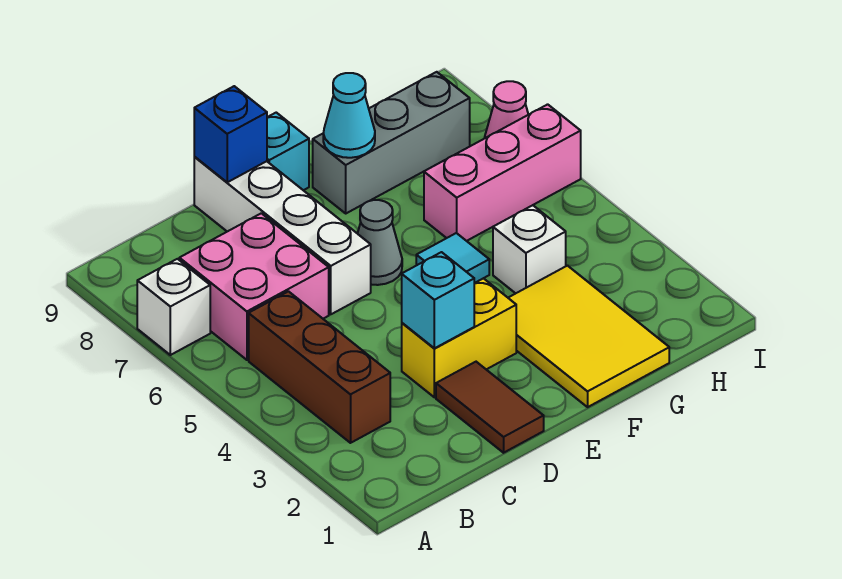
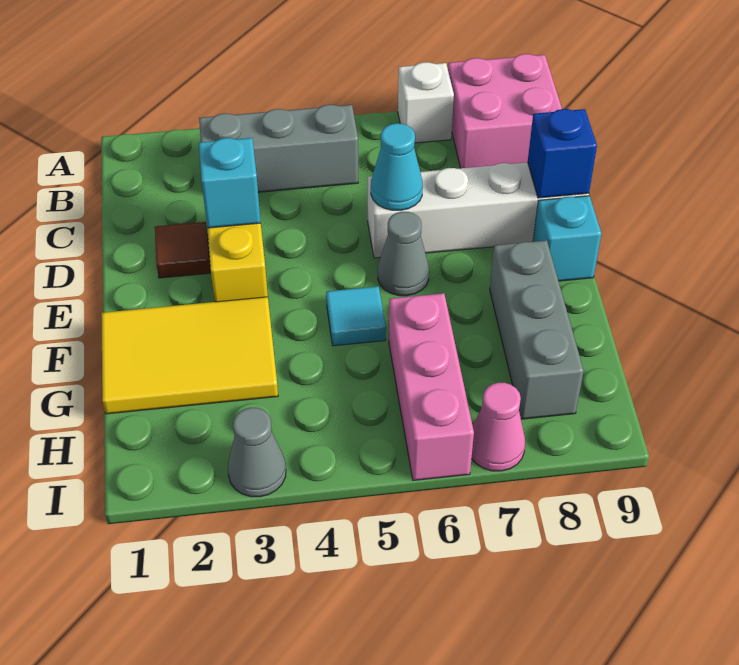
brown 1x3 brick [249,291,390,443] -> grey 1x3 brick [199,105,358,192]
pink 2x2 brick [179,213,329,360] -> pink 2x2 brick moved to [448,54,562,168]
brown 1x2 tile [436,362,544,453] -> brown 1x1 tile [155,222,210,278]
cyan 1x1 cone [323,73,375,158] -> cyan 1x1 cone moved to [371,123,423,210]
white 1x1 brick [493,205,566,293] -> none
none -> grey 1x1 cone [228,408,286,497]

